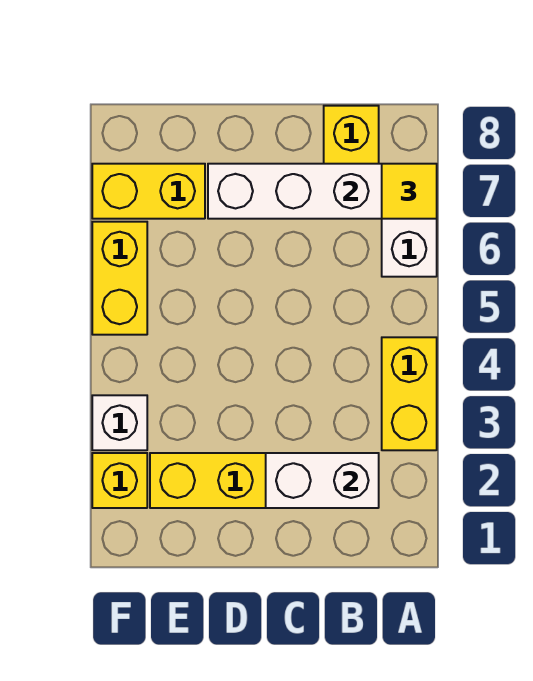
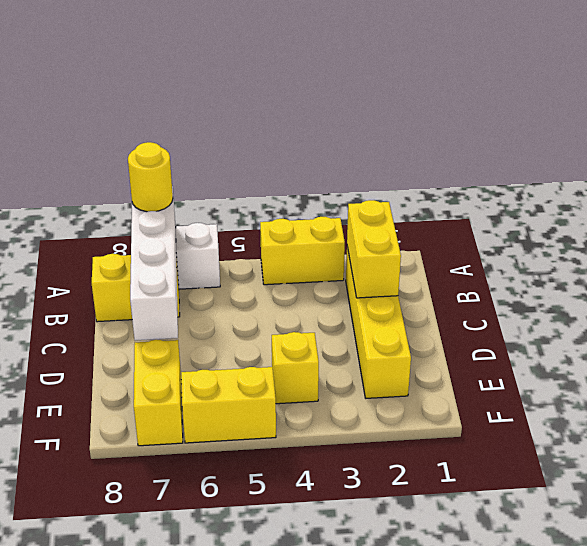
yellow 1x1 tile [382,164,437,219] -> yellow 1x1 round brick [128,142,173,212]
white 1x2 brick [266,453,379,508] -> yellow 1x2 brick [347,200,401,298]
yellow 1x1 brick [92,453,147,508] -> yellow 1x1 brick moved to [272,332,319,404]
white 1x1 brick [92,395,147,450] -> none

